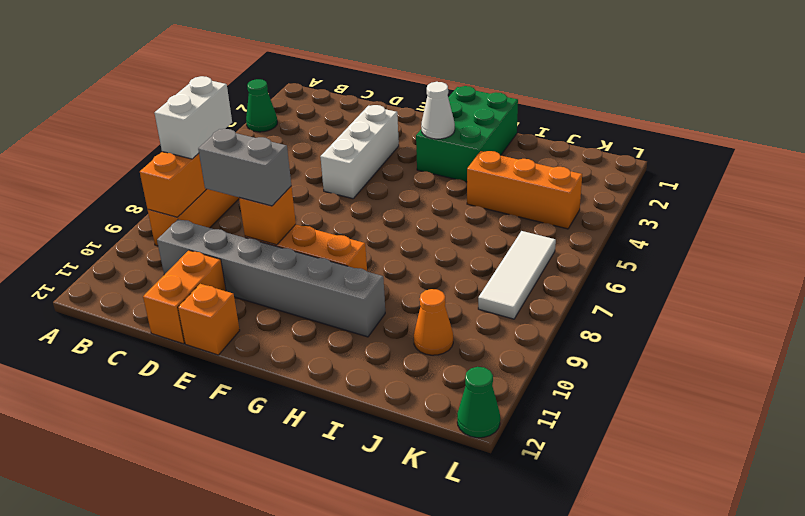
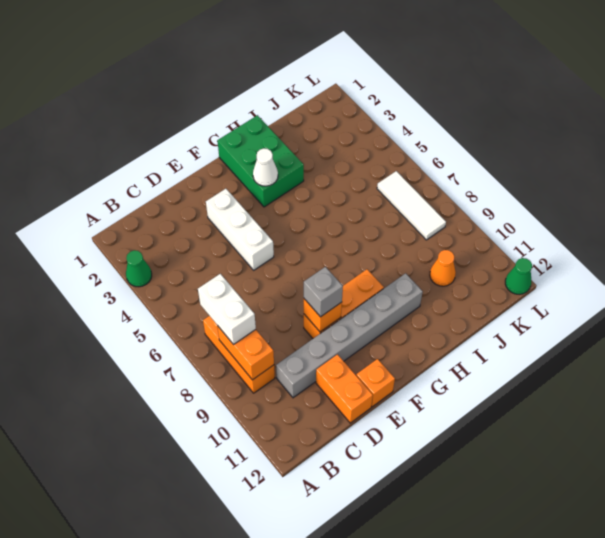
grey 1x2 brick [198,129,291,206] -> grey 1x1 brick [304,267,343,317]
orange 1x3 brick [467,151,582,229] -> none

